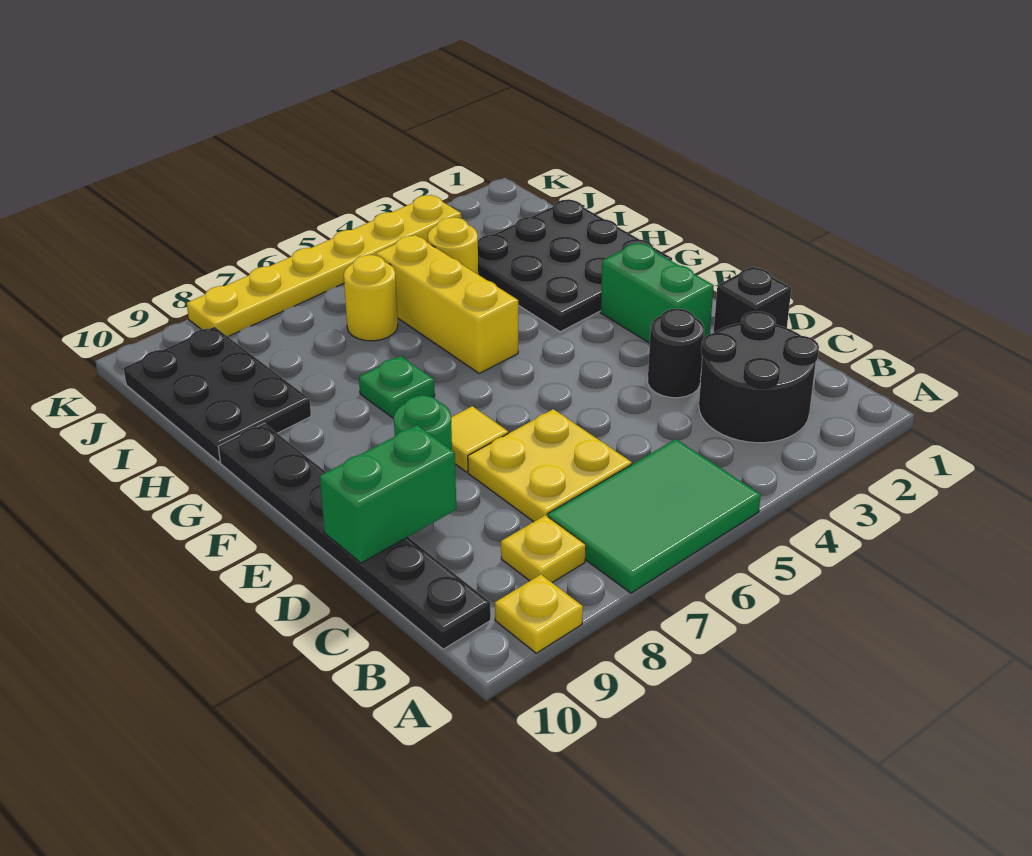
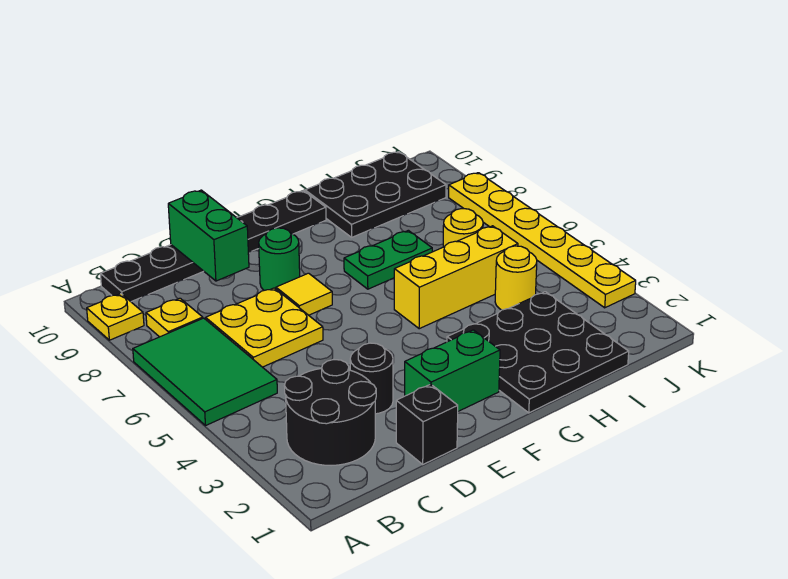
green 1x1 plate [359,356,435,418] -> green 1x2 plate [344,230,432,289]

